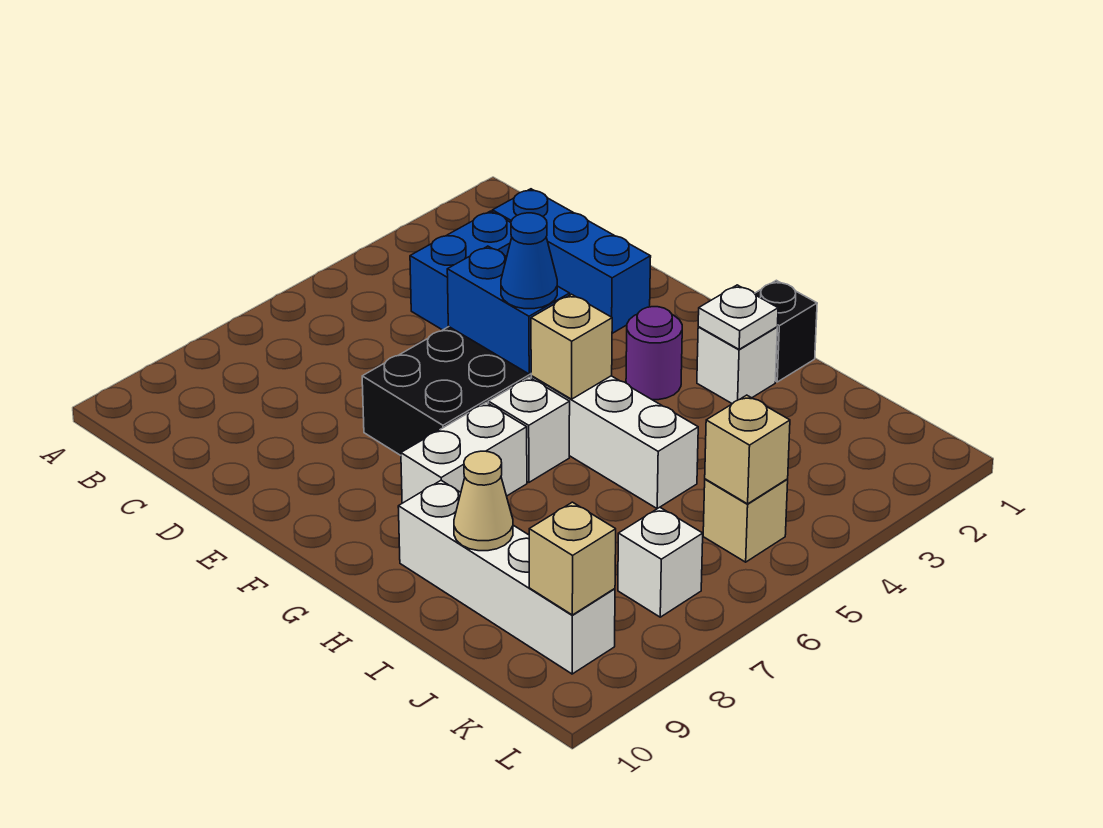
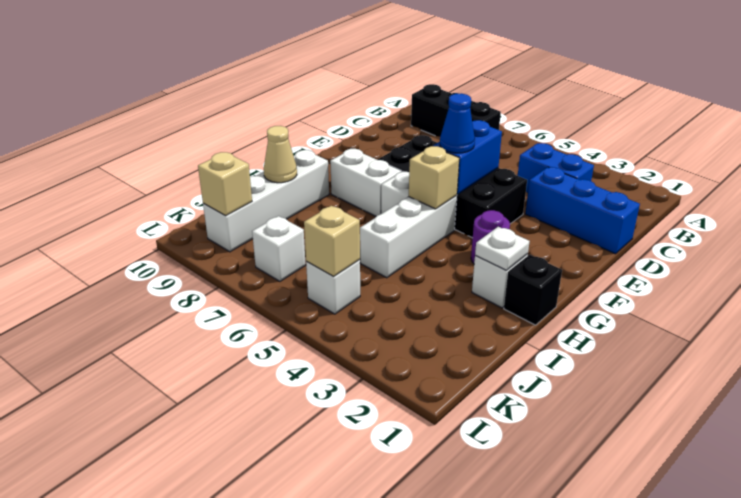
none -> black 1x3 brick [411,84,501,137]
blue 1x3 brick [492,189,651,333] -> blue 1x3 brick turned to [525,167,640,254]
tan 1x1 brick [703,479,788,562] -> white 1x1 brick [306,260,360,314]

